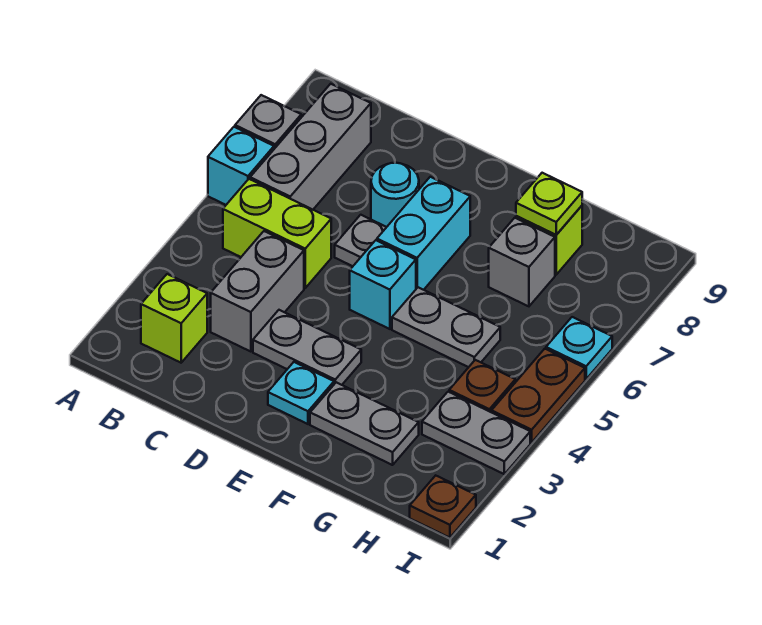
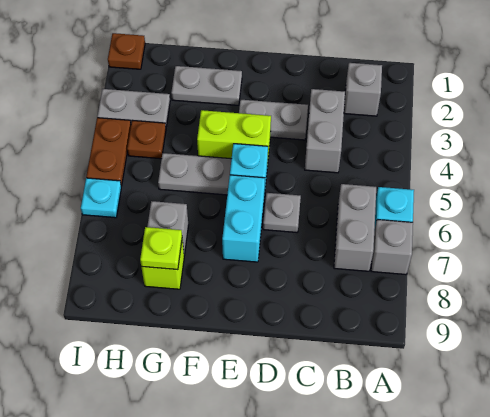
lime 1x1 brick [141,274,207,363] -> grey 1x1 brick [344,63,382,116]
lime 1x2 brick [223,179,331,288] -> lime 1x2 brick moved to [197,110,271,165]
grey 1x3 brick [250,84,371,210] -> grey 1x2 brick [334,184,376,271]
cyan 1x1 round brick [371,163,419,227] -> none
cyan 1x1 plate [268,362,334,424] -> none

